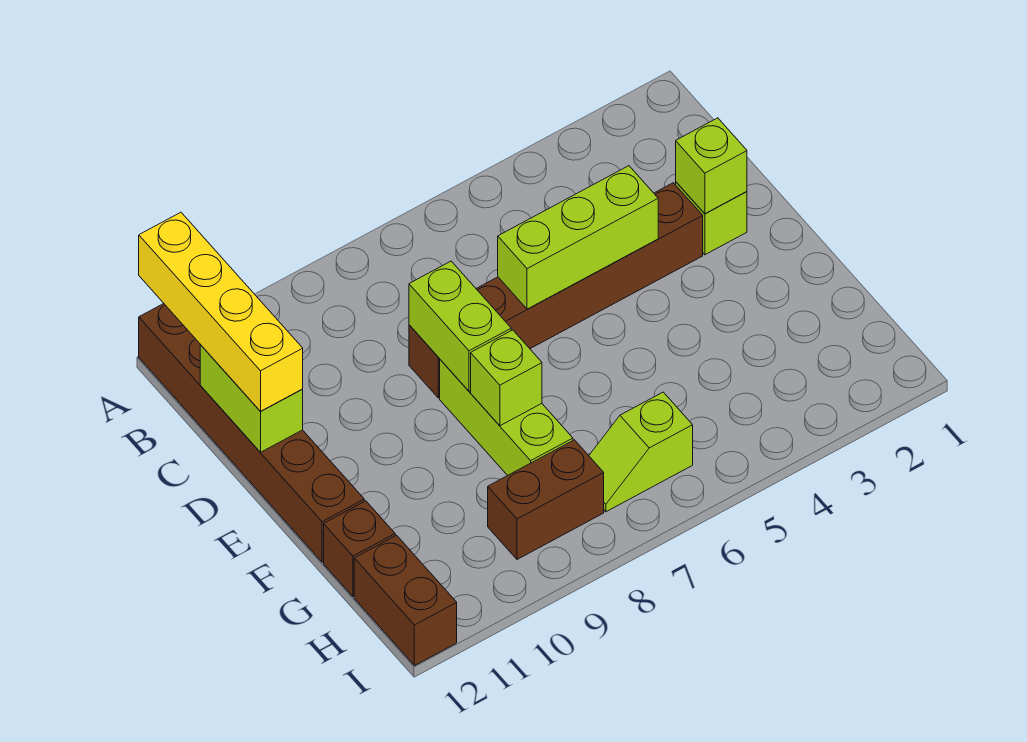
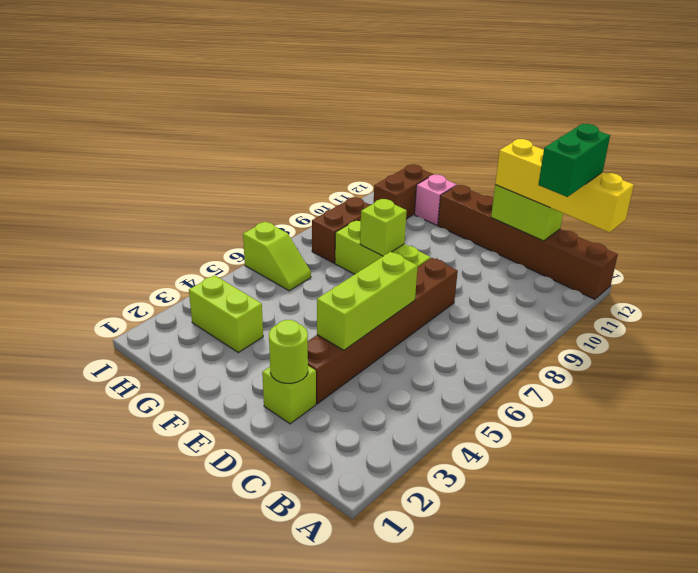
none -> green 1x2 brick [538,124,610,197]
lime 1x1 brick [676,118,747,214] -> lime 1x1 round brick [269,320,308,383]
lime 1x2 brick [409,261,511,391] -> lime 1x2 brick moved to [189,275,263,353]
brown 1x1 brick [324,501,395,597] -> pink 1x1 brick [414,175,457,225]
lime 1x2 slope [589,392,693,512] -> lime 1x2 slope turned to [243,222,311,291]
brown 1x2 brick [354,535,457,666] -> brown 1x2 brick turned to [374,164,433,219]

